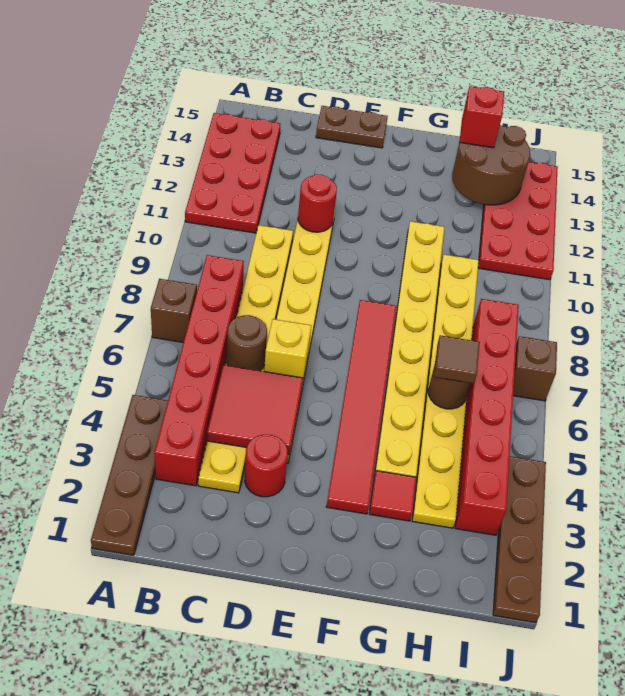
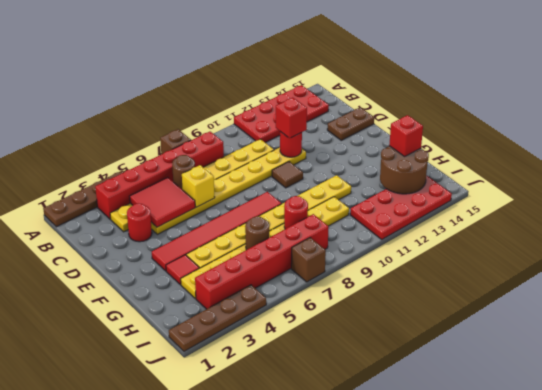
none -> red 1x1 brick [276,98,307,138]
brown 1x2 plate [316,106,388,148] -> brown 1x2 plate turned to [327,107,374,140]
brown 1x1 tile [434,335,480,383] -> brown 1x1 tile moved to [272,162,303,188]
none -> red 1x1 round brick [284,196,308,229]

